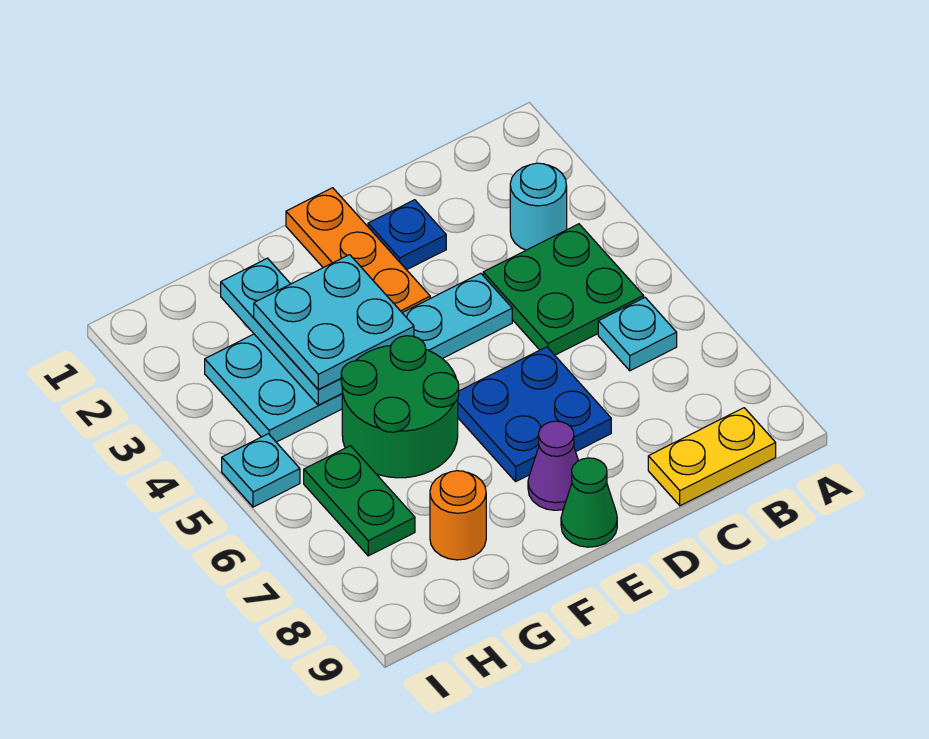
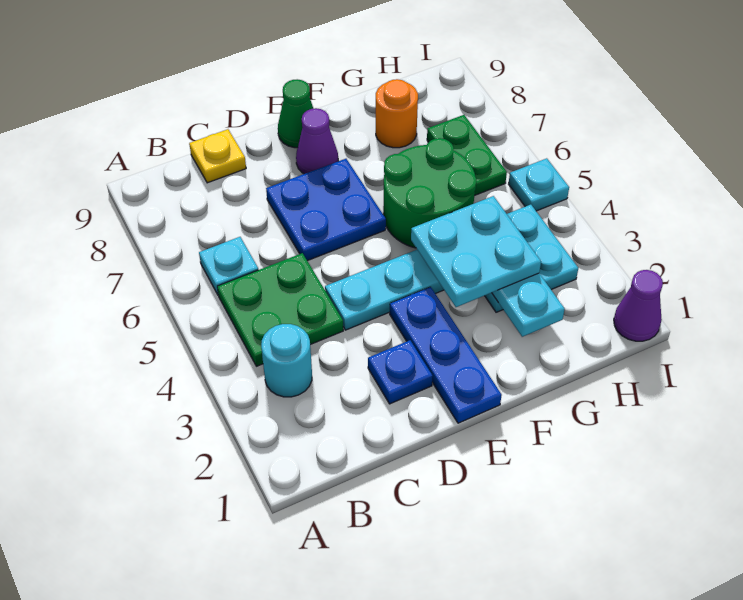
yellow 1x2 plate [648,408,776,506] -> yellow 1x1 plate [189,129,246,183]
orange 1x3 plate [286,188,430,313] -> blue 1x3 plate [390,287,502,423]
none -> purple 1x1 cone [614,270,663,341]

